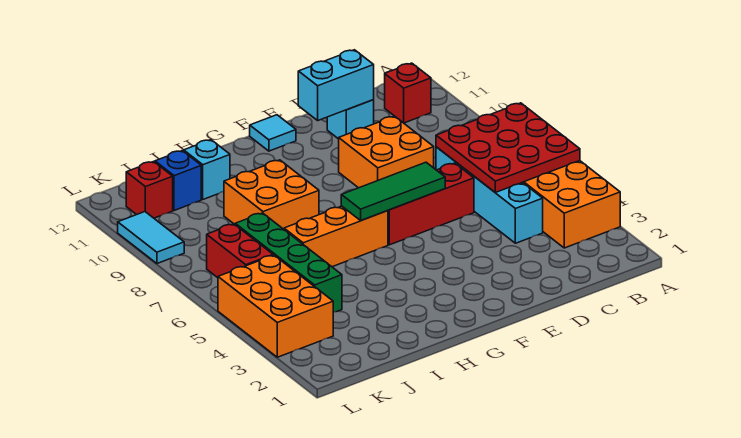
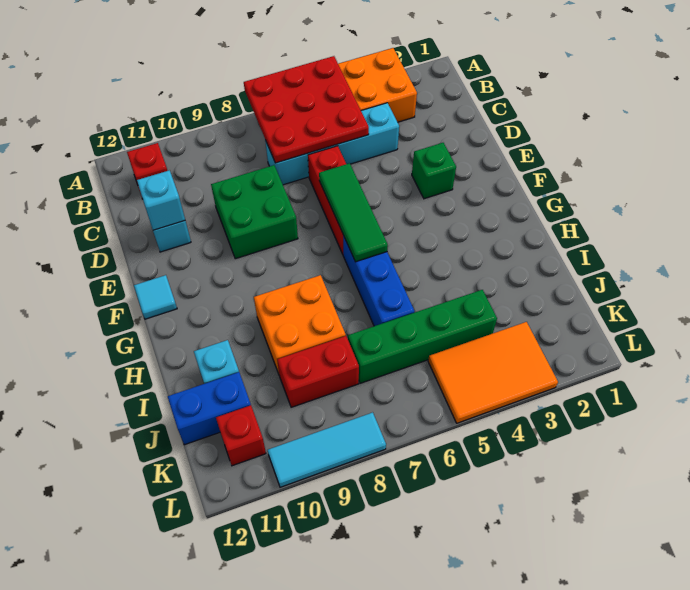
orange 2x2 brick [339,116,434,188] -> green 2x2 brick [211,165,298,259]
cyan 1x2 brick [298,50,374,120] -> cyan 1x1 brick [137,170,185,230]
none -> green 1x1 brick [412,143,456,199]
orange 1x3 brick [284,206,388,267] -> blue 1x3 brick [343,236,415,326]
blue 1x1 brick [155,151,201,211] -> blue 1x2 brick [168,372,251,445]
orange 2x3 brick [218,255,333,357] -> orange 2x3 tile [428,322,558,423]
red 1x2 brick [207,224,273,278] -> red 1x2 brick moved to [277,336,359,407]
cyan 1x2 tile [118,212,184,264] -> cyan 1x3 tile [268,412,386,487]

